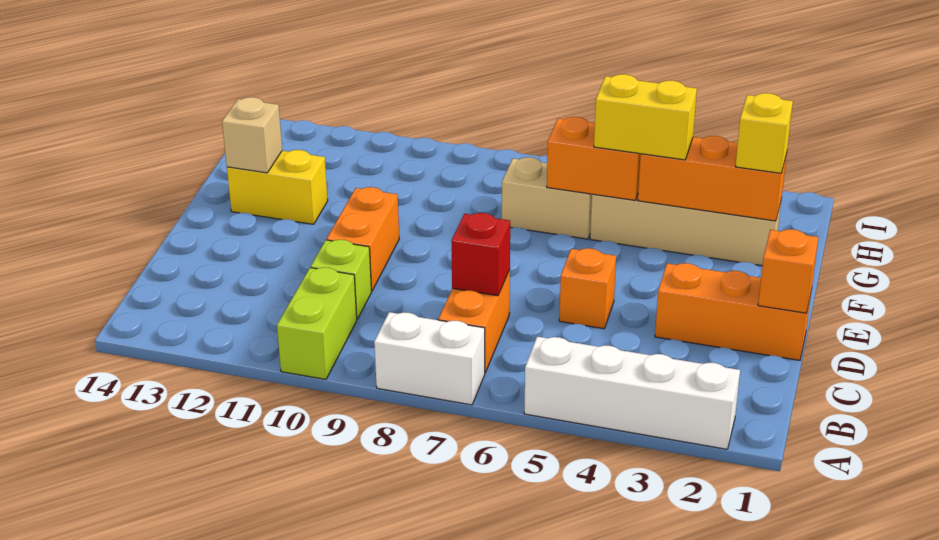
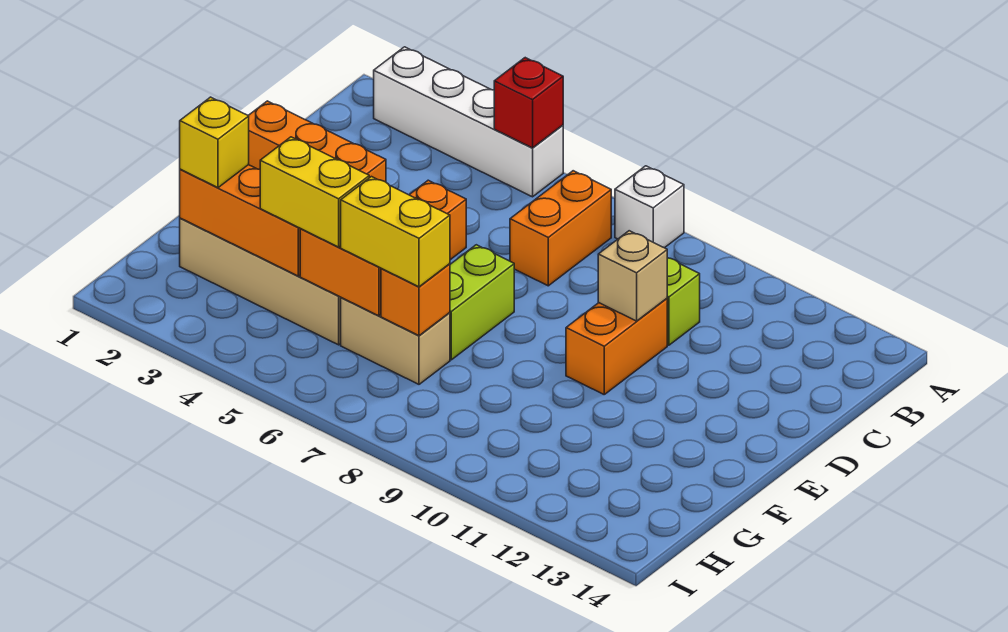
white 1x2 brick [374,312,485,405] -> white 1x1 brick [615,166,684,248]
lime 1x2 brick [277,267,357,379] -> lime 1x2 brick moved to [450,245,514,360]
red 1x1 brick [451,213,510,296] -> red 1x1 brick moved to [494,58,563,148]
orange 1x1 brick [758,229,818,313] -> orange 1x1 brick moved to [381,264,450,336]
yellow 1x2 brick [227,150,328,224] -> yellow 1x2 brick moved to [341,177,450,287]
tan 1x1 brick [222,97,282,173] -> tan 1x1 brick moved to [598,231,667,321]

